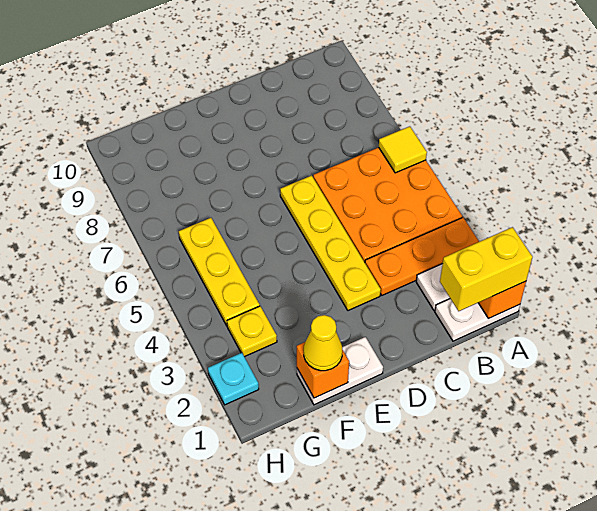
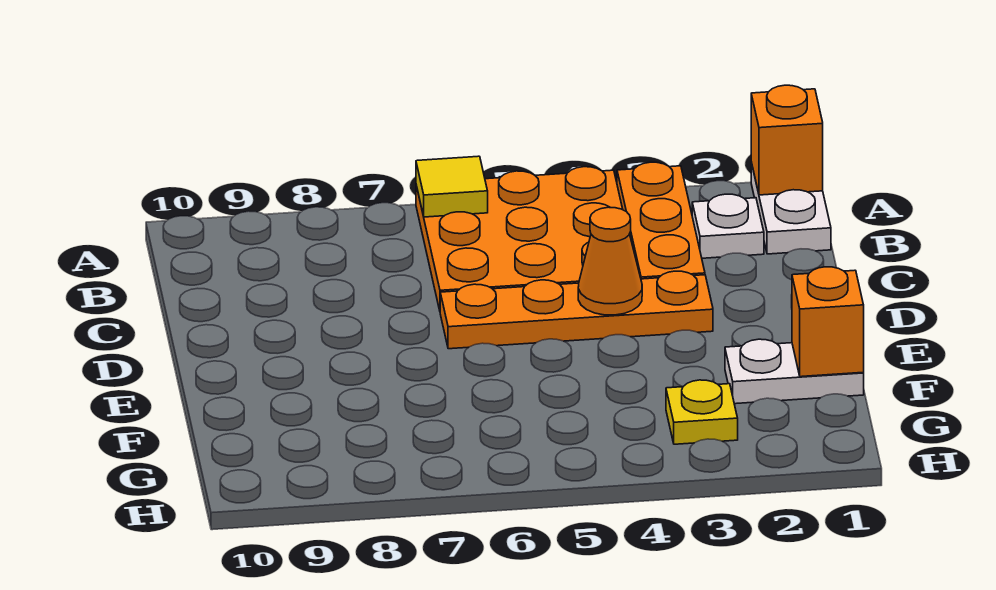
yellow 1x2 brick [440,227,533,311] -> none
yellow 1x4 plate [280,175,381,311] -> orange 1x4 plate [440,271,713,349]
none -> orange 1x1 cone [578,207,642,315]
white 1x2 plate [297,337,383,405] -> white 1x2 plate turned to [725,339,864,404]
yellow 1x1 cone [304,315,342,371] -> none
yellow 1x3 plate [179,218,260,326] -> none
cyan 1x1 plate [208,353,259,405] -> none

